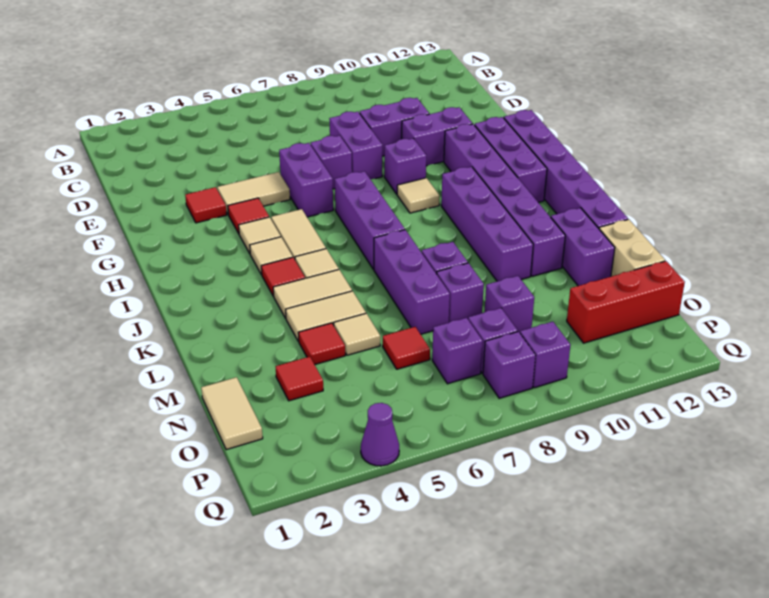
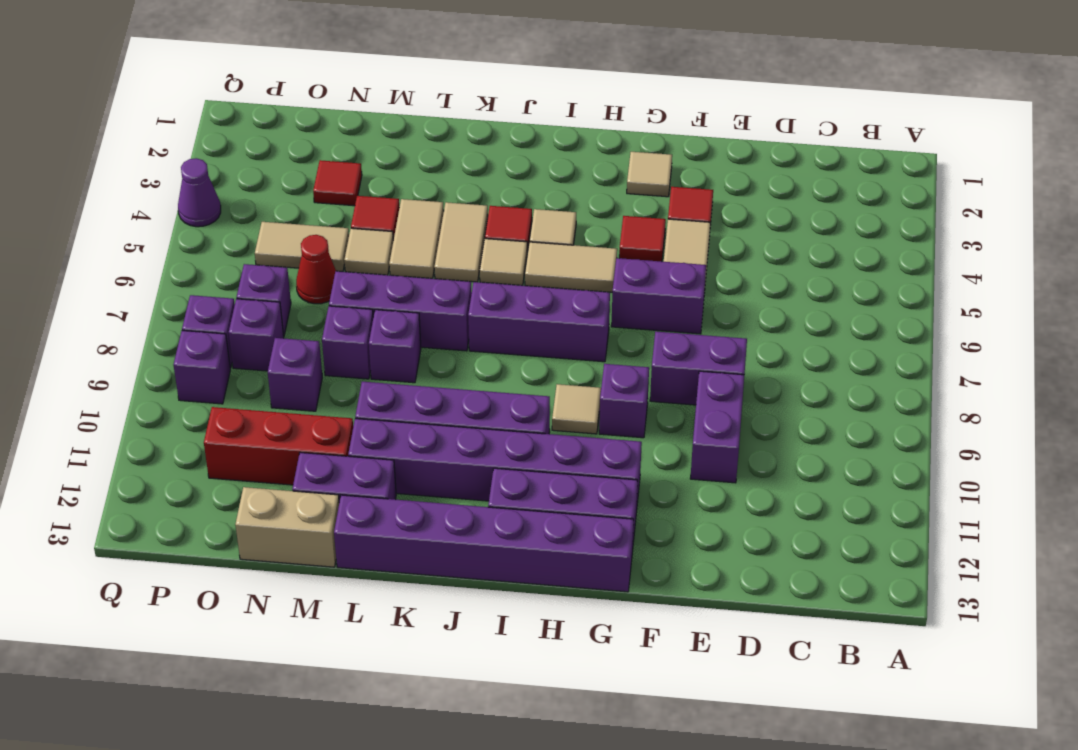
purple 1x1 brick [311,136,352,189] -> none
purple 1x2 brick [402,107,473,166] -> none
tan 1x1 tile [239,217,281,254] -> tan 1x1 tile moved to [627,152,672,197]
tan 1x2 tile [201,377,263,450] -> tan 1x2 tile moved to [255,222,349,272]
red 1x1 tile [383,327,430,369] -> red 1x1 cone [296,235,336,304]
red 1x3 brick [567,261,685,343] -> red 1x3 brick turned to [204,407,353,485]

